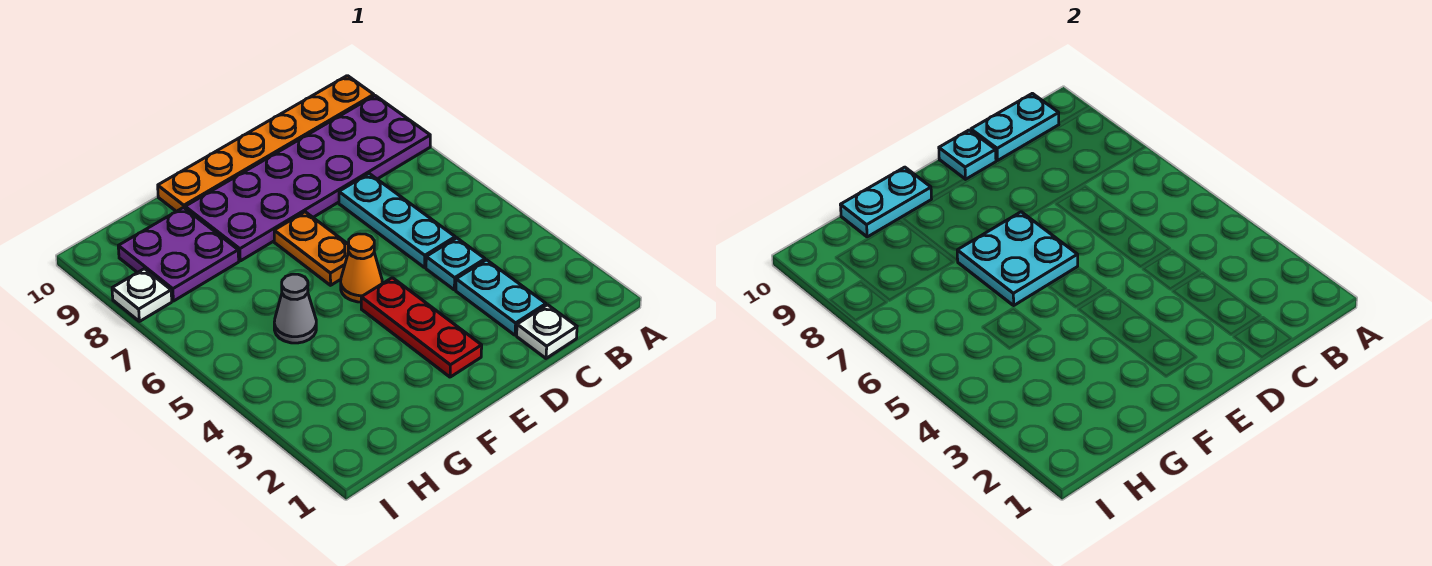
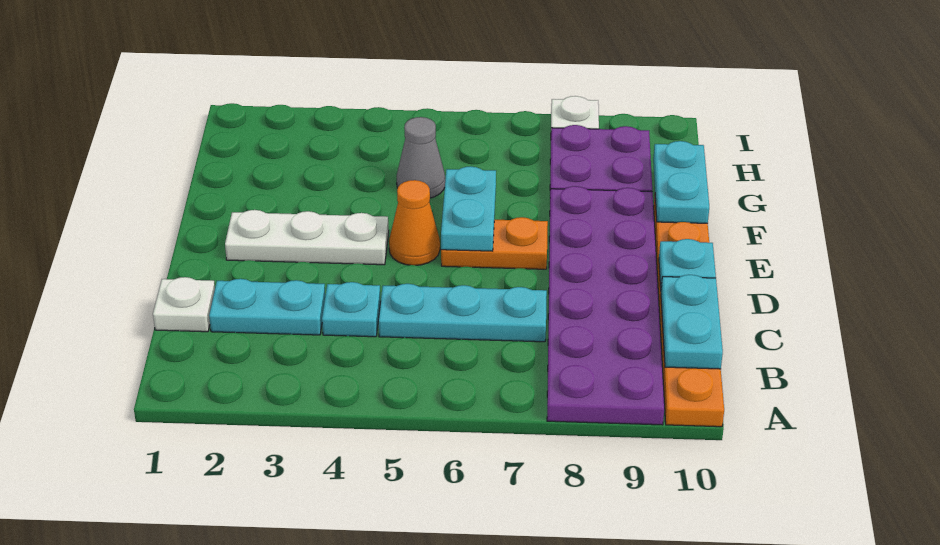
red 1x3 plate [361,278,482,377] -> white 1x3 plate [225,210,389,265]
cyan 2x2 plate [957,212,1078,305] -> cyan 1x2 plate [441,166,496,251]

